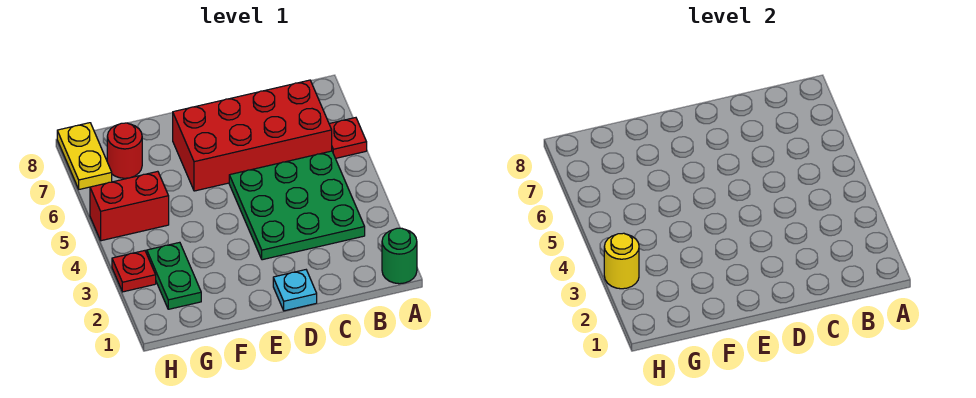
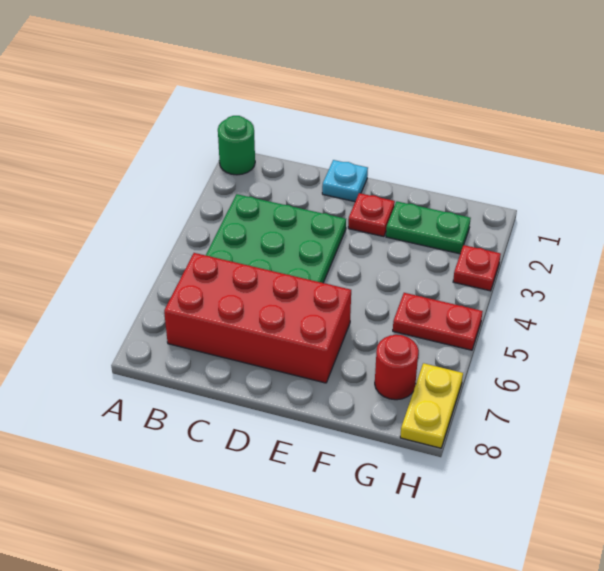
red 1x1 plate [329,118,367,158] -> red 1x1 plate moved to [348,193,395,237]
green 1x2 plate [147,242,201,309] -> green 1x2 plate turned to [386,201,471,254]
red 1x2 brick [90,171,169,241] -> red 1x2 plate [393,293,483,350]
yellow 1x1 round brick [604,233,639,289] -> none

